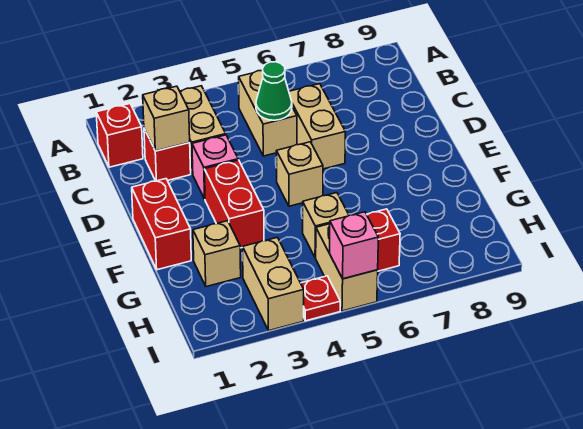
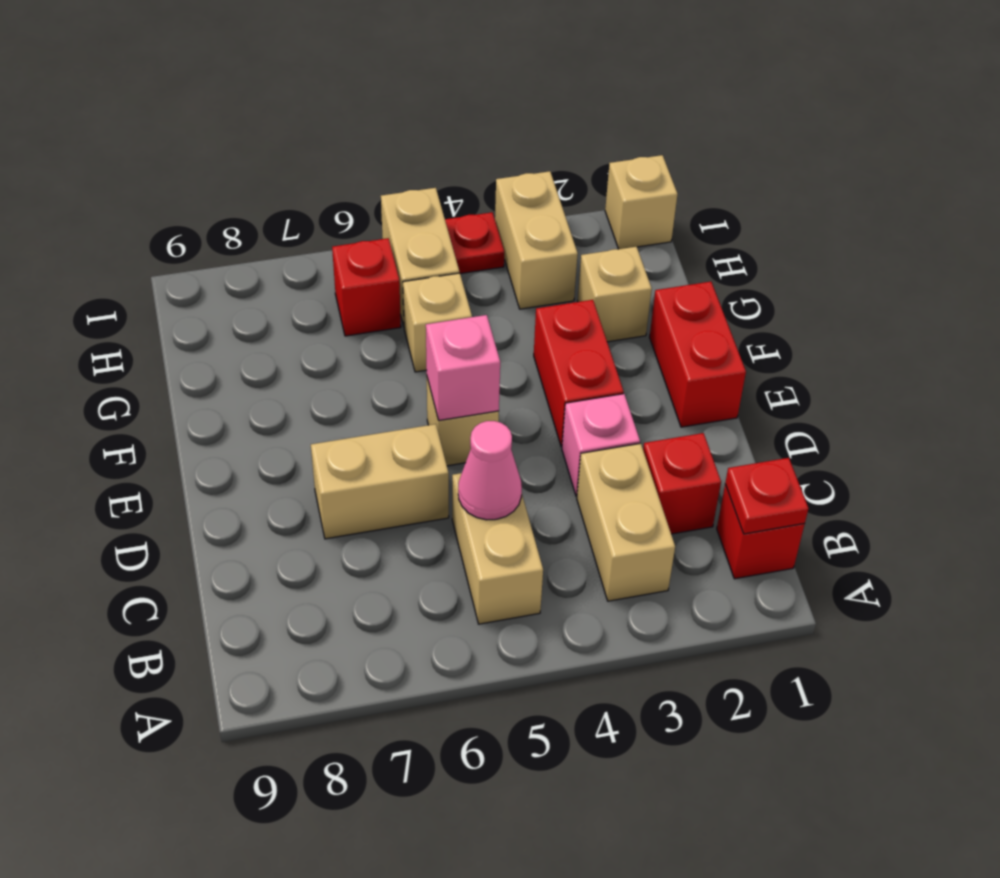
none -> red 1x1 plate [725,458,808,534]
tan 1x1 brick [143,86,190,151] -> tan 1x1 brick moved to [605,155,677,249]
green 1x1 cone [256,62,292,120] -> pink 1x1 cone [458,421,522,520]
tan 1x2 brick [289,84,345,169] -> tan 1x2 brick turned to [311,424,449,539]
pink 1x1 brick [330,212,378,279] -> pink 1x1 brick moved to [426,315,500,421]

